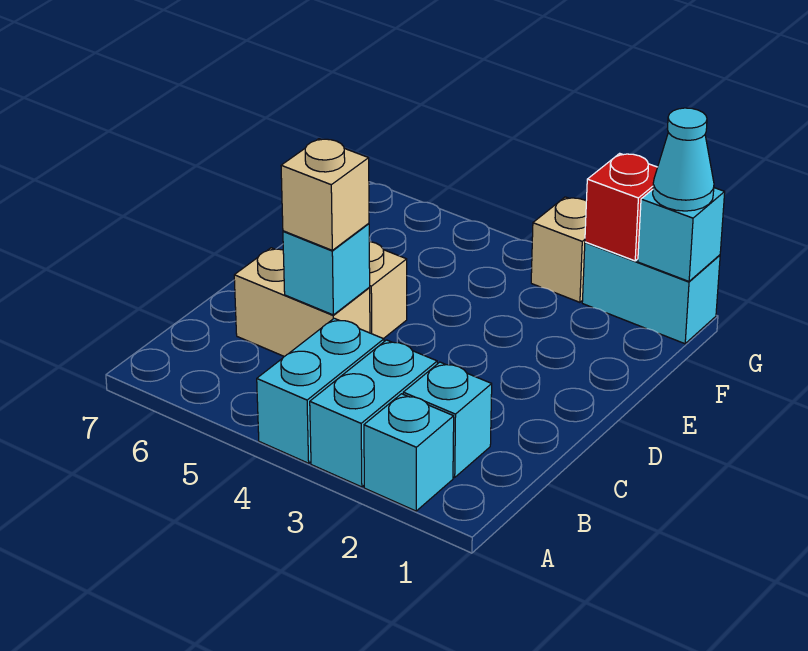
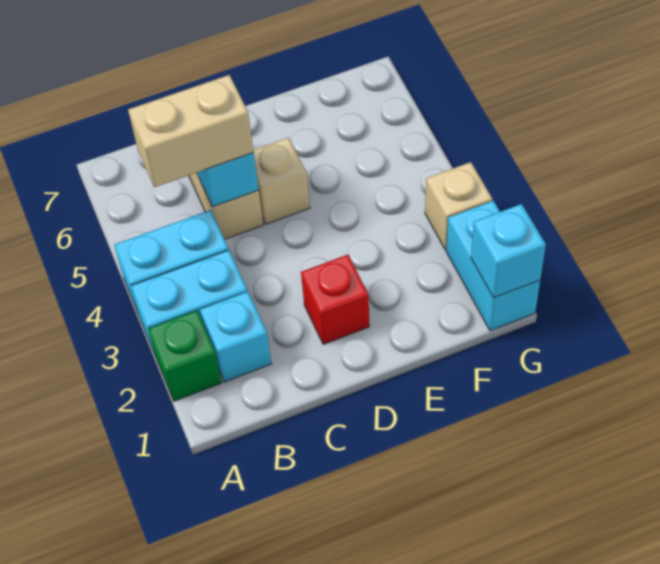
cyan 1x1 brick [364,394,454,511] -> green 1x1 brick [148,311,222,401]
tan 1x1 brick [281,139,369,250] -> tan 1x2 brick [128,75,254,187]
cyan 1x1 cone [653,108,714,211] -> none
red 1x1 brick [585,153,658,261] -> red 1x1 brick moved to [301,255,369,344]

